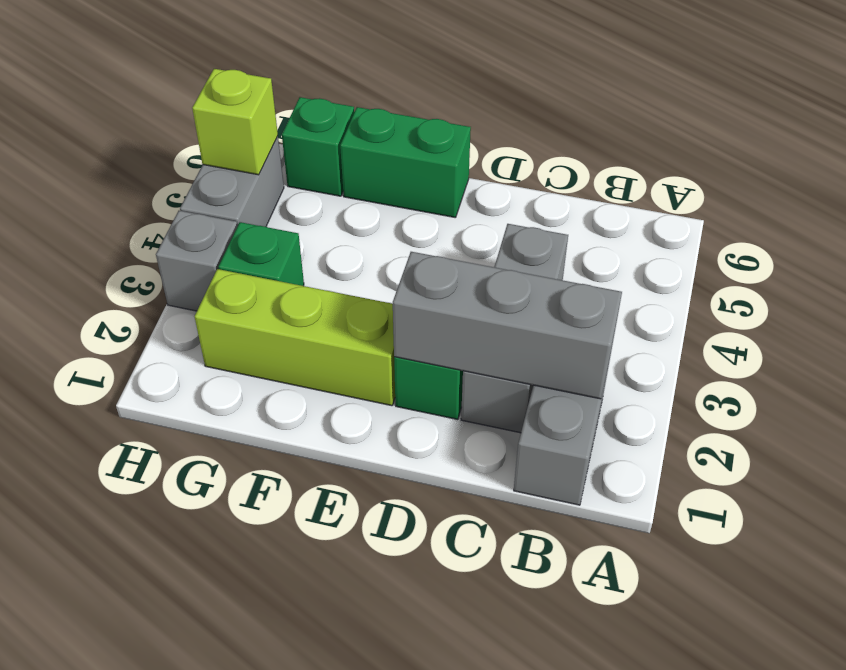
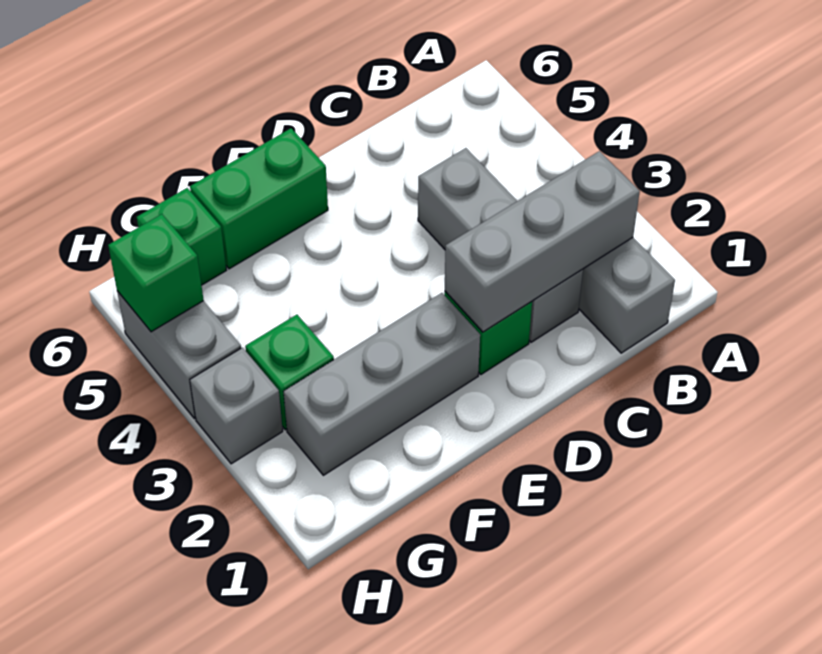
lime 1x3 brick [194,269,395,406] -> grey 1x3 brick [283,293,480,475]
lime 1x1 brick [192,69,278,175] -> green 1x1 brick [108,214,204,332]

